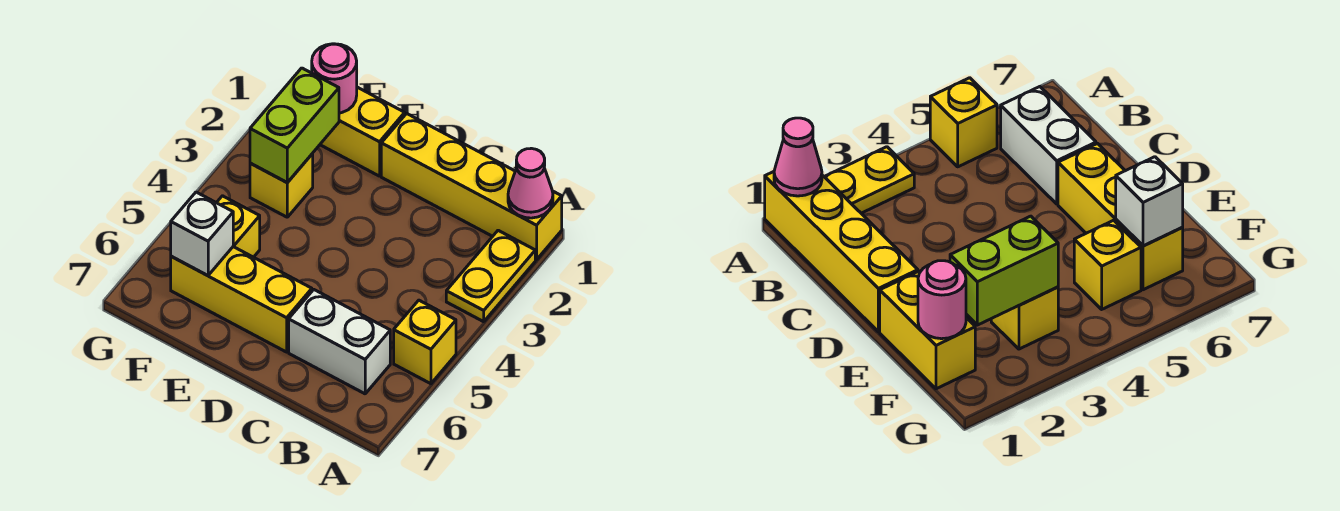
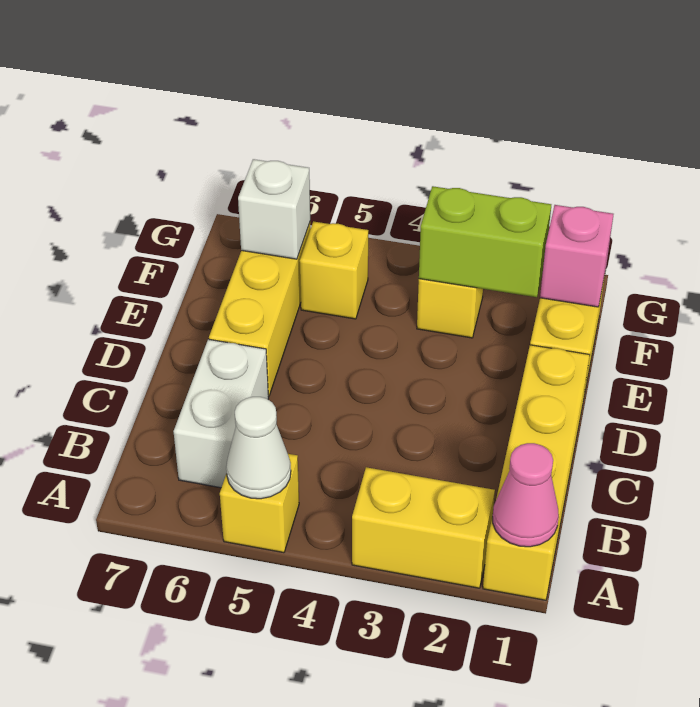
yellow 1x2 plate [446,230,535,322] -> yellow 1x2 brick [352,467,495,588]
none -> white 1x1 cone [226,397,291,499]
pink 1x1 round brick [312,44,357,113] -> pink 1x1 brick [540,205,614,307]

